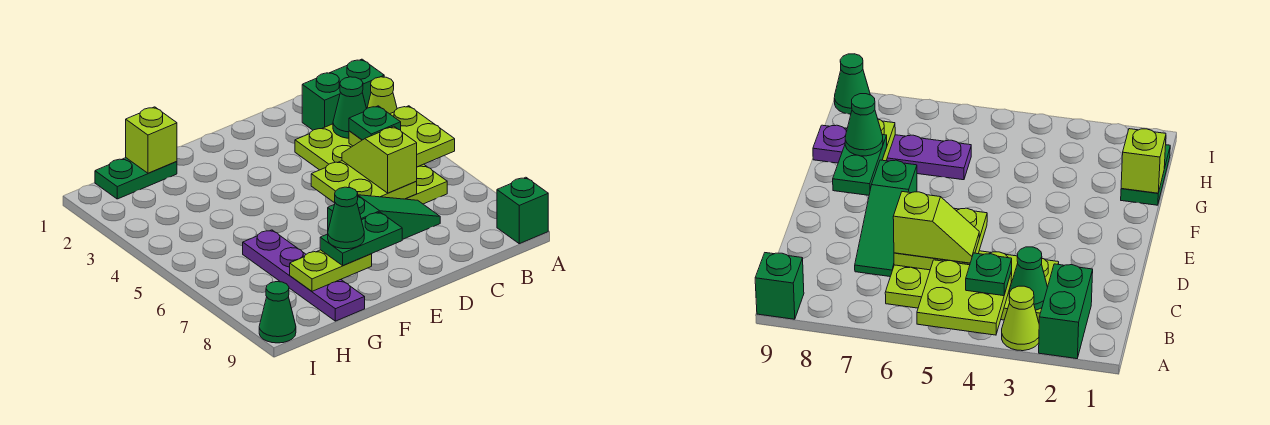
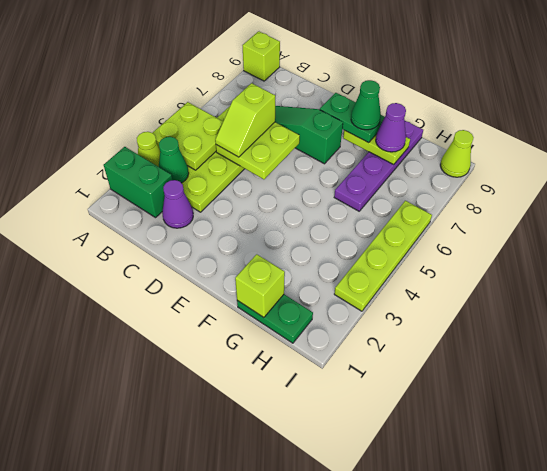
green 1x1 brick [497,177,548,244] -> lime 1x1 brick [242,31,280,81]
green 1x1 plate [349,106,401,140] -> none
none -> purple 1x1 cone [162,180,193,228]
none -> purple 1x1 cone [376,103,406,152]
none -> lime 1x4 plate [334,201,432,311]
green 1x1 cone [259,282,296,343] -> lime 1x1 cone [440,130,474,177]

